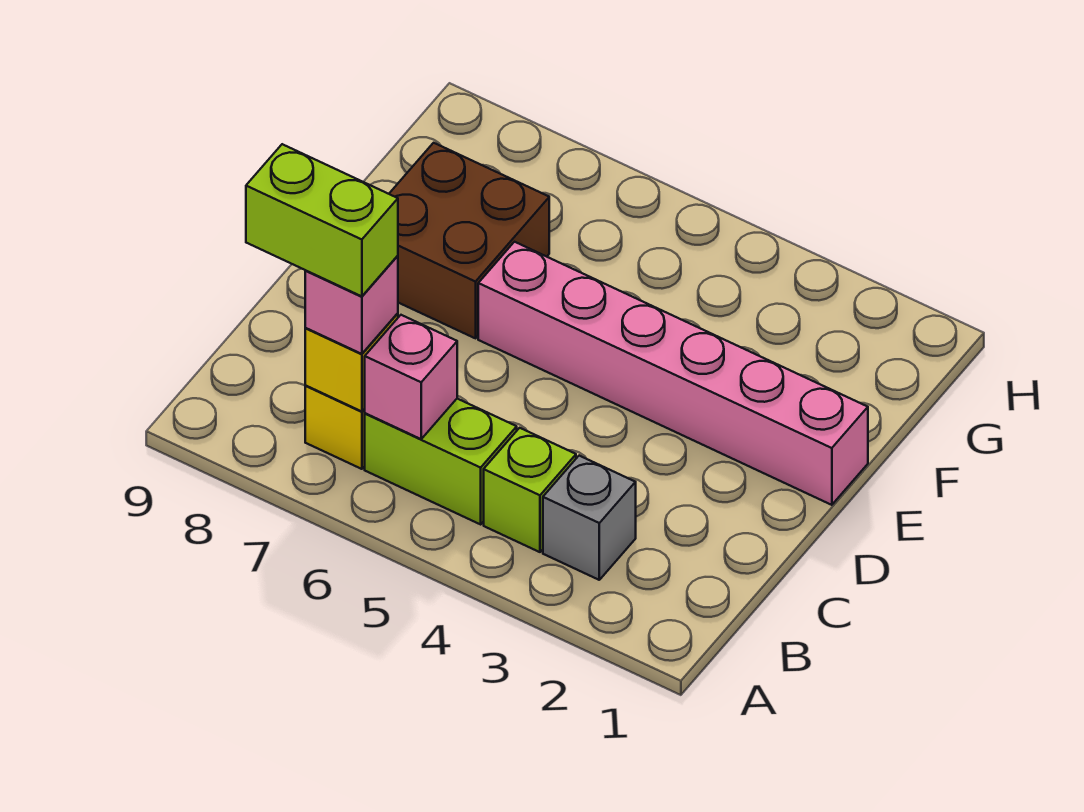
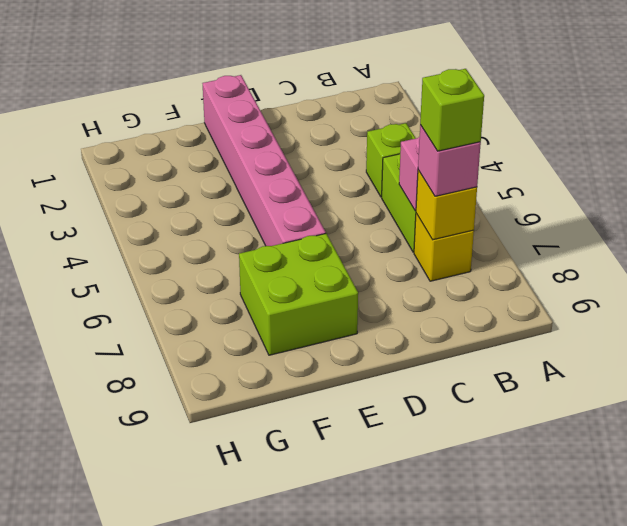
grey 1x1 brick [543,456,636,580] -> none
lime 1x2 brick [246,144,398,296] -> lime 1x1 brick [420,69,484,151]
brown 2x2 brick [389,143,549,338] -> lime 2x2 brick [239,234,358,355]

